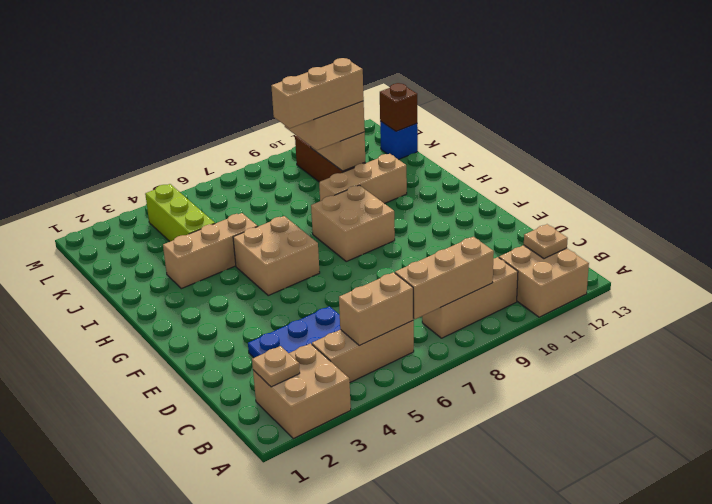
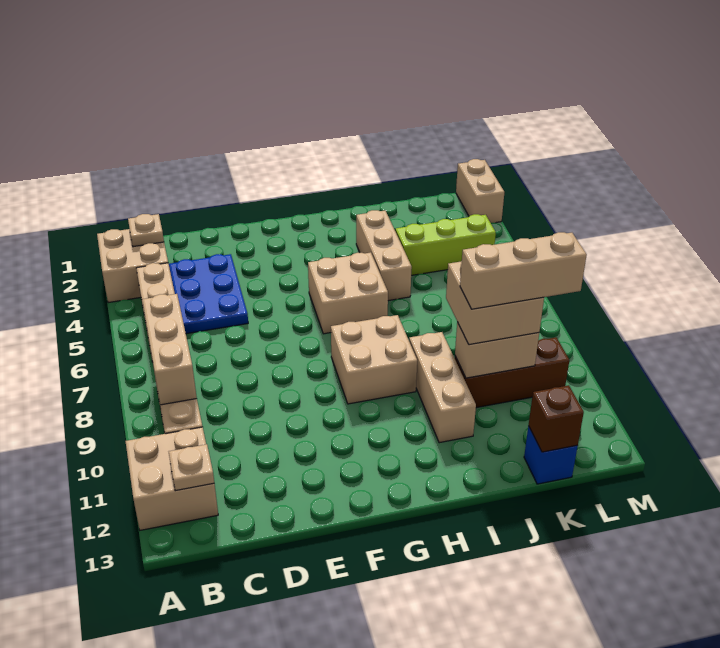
tan 1x2 brick [339,272,414,346] -> tan 1x2 brick moved to [456,159,504,223]
tan 1x3 brick [271,58,364,129] -> tan 1x3 brick turned to [460,232,587,309]

